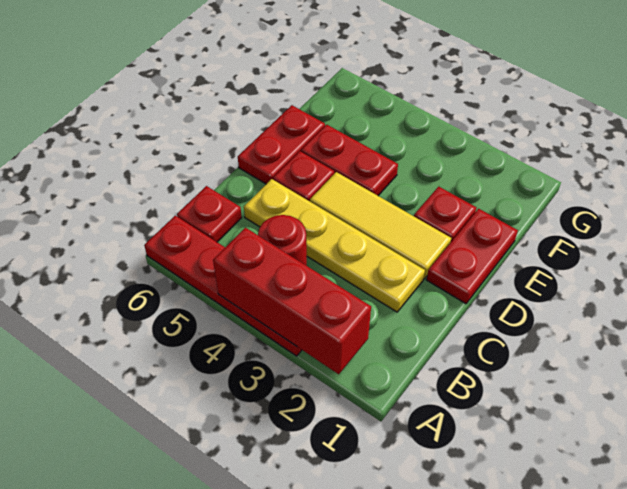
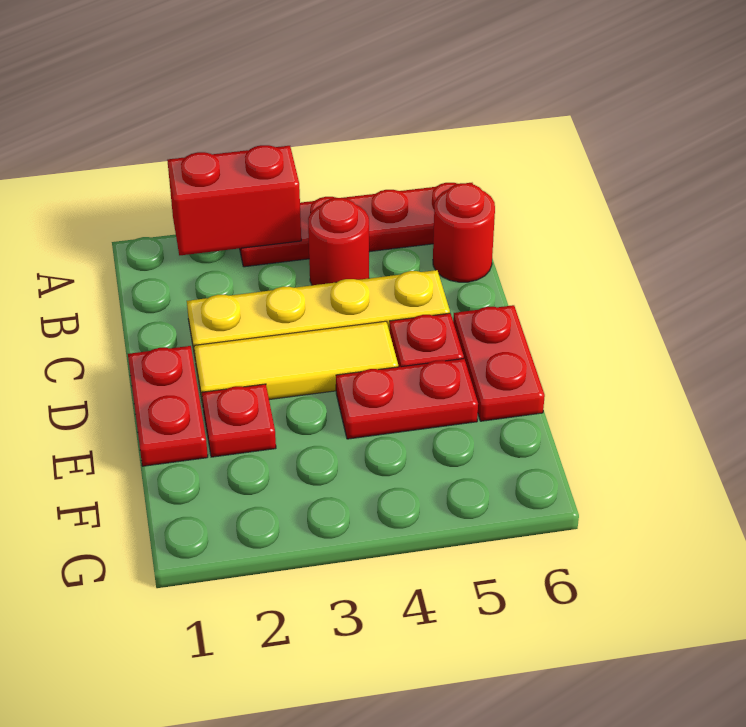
red 1x3 brick [213,228,371,374] -> red 1x2 brick [167,145,301,255]
red 1x1 plate [177,186,242,242] -> red 1x1 round brick [433,183,495,282]

